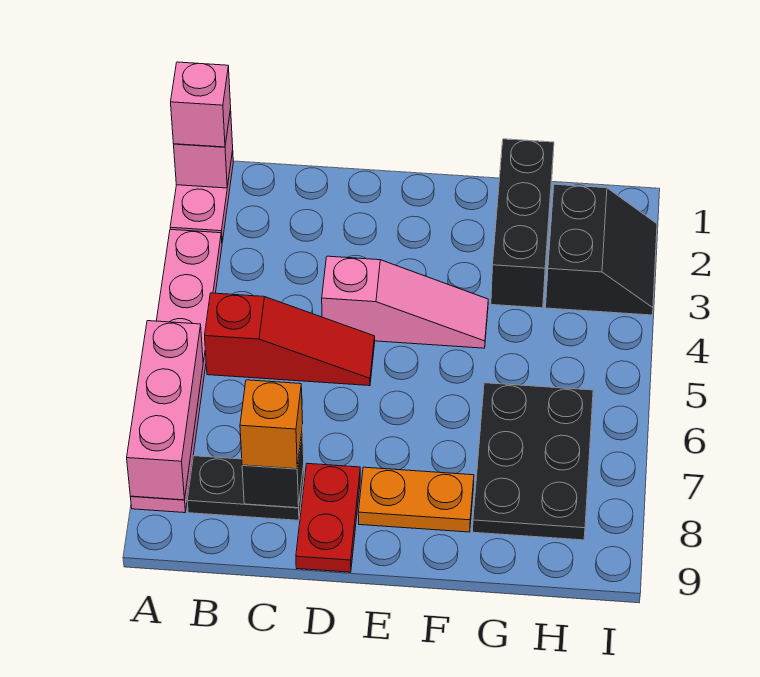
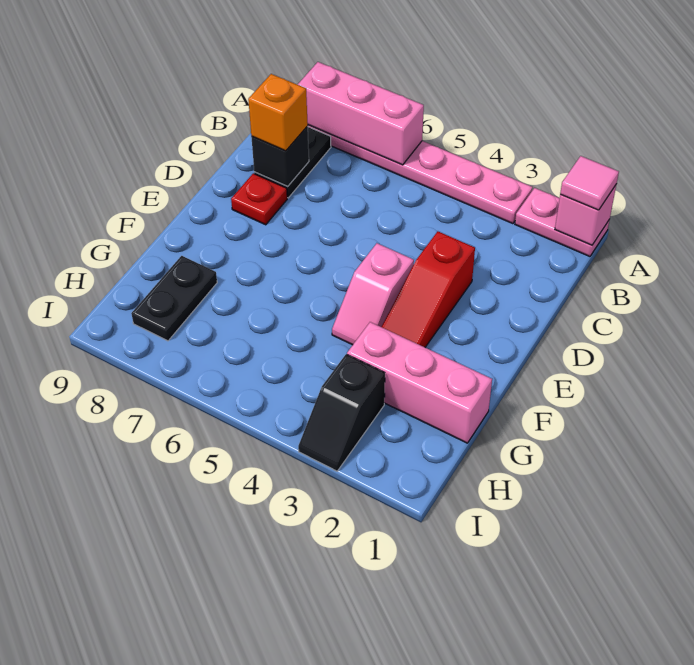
pink 1x1 brick [171,62,231,147] -> pink 1x1 tile [560,156,619,210]
red 1x3 slope [205,293,375,386] -> red 1x3 slope moved to [382,232,475,347]
pink 1x3 slope [322,256,488,348] -> pink 1x2 slope [332,243,414,345]
red 1x2 plate [296,463,360,572] -> red 1x1 plate [231,173,287,225]
orange 1x2 plate [358,467,474,532] -> none
black 1x3 brick [491,139,554,308] -> pink 1x3 brick [347,322,492,443]
black 2x3 plate [473,383,593,540] -> black 1x2 plate [131,256,217,341]
black 2x2 slope [546,184,657,315] -> black 1x2 slope [298,354,385,471]

